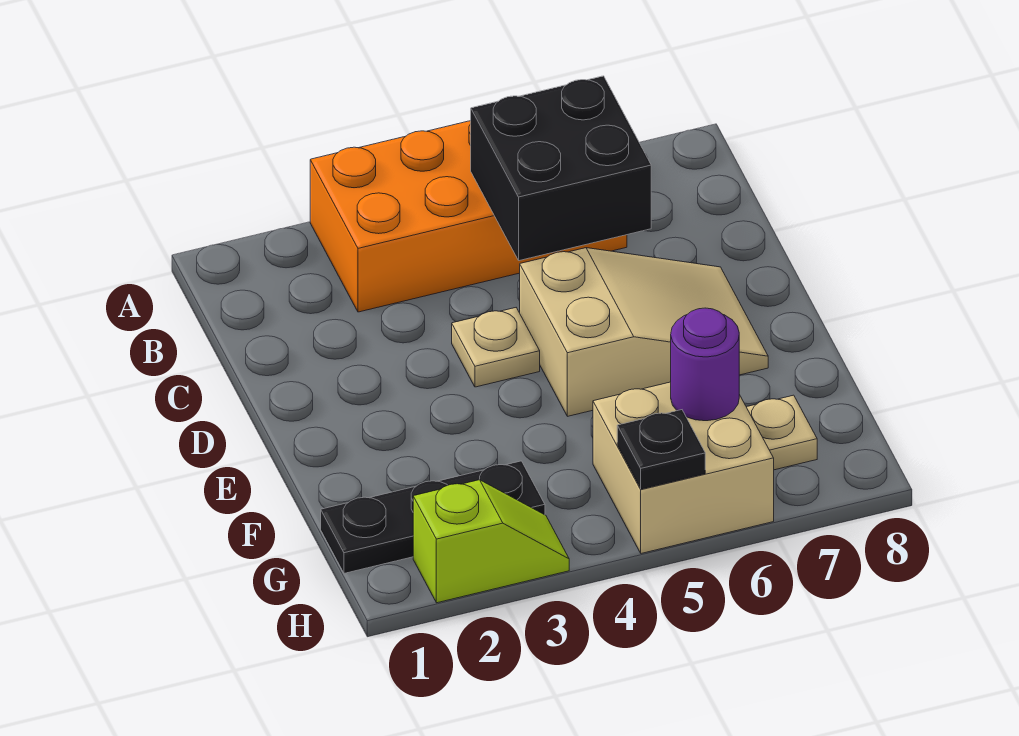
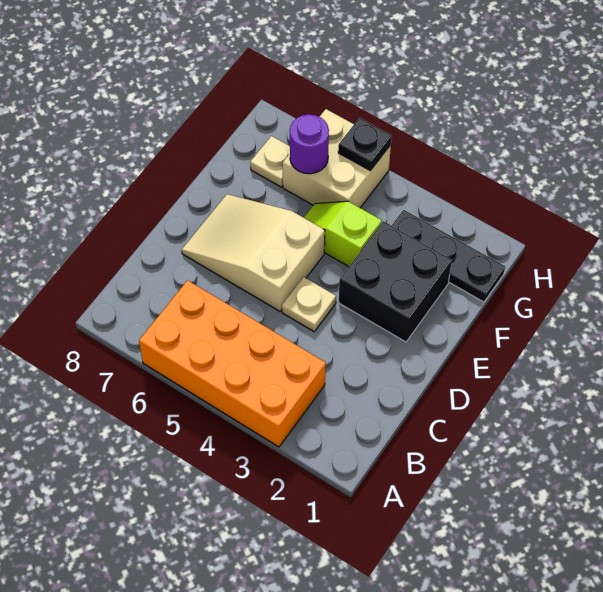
black 2x2 brick [471,76,651,261] -> black 2x2 brick moved to [339,221,452,342]
lime 1x2 slope [413,480,569,603] -> lime 1x2 slope moved to [304,201,382,267]

